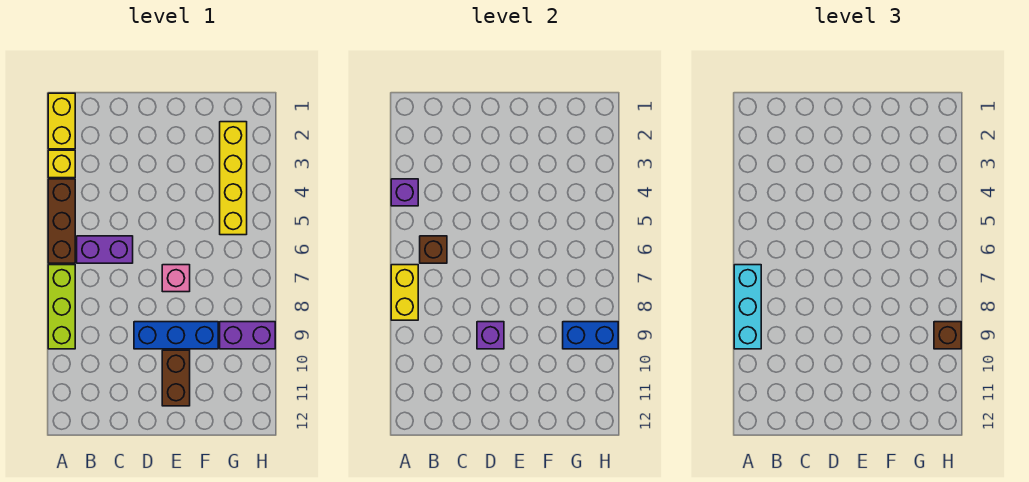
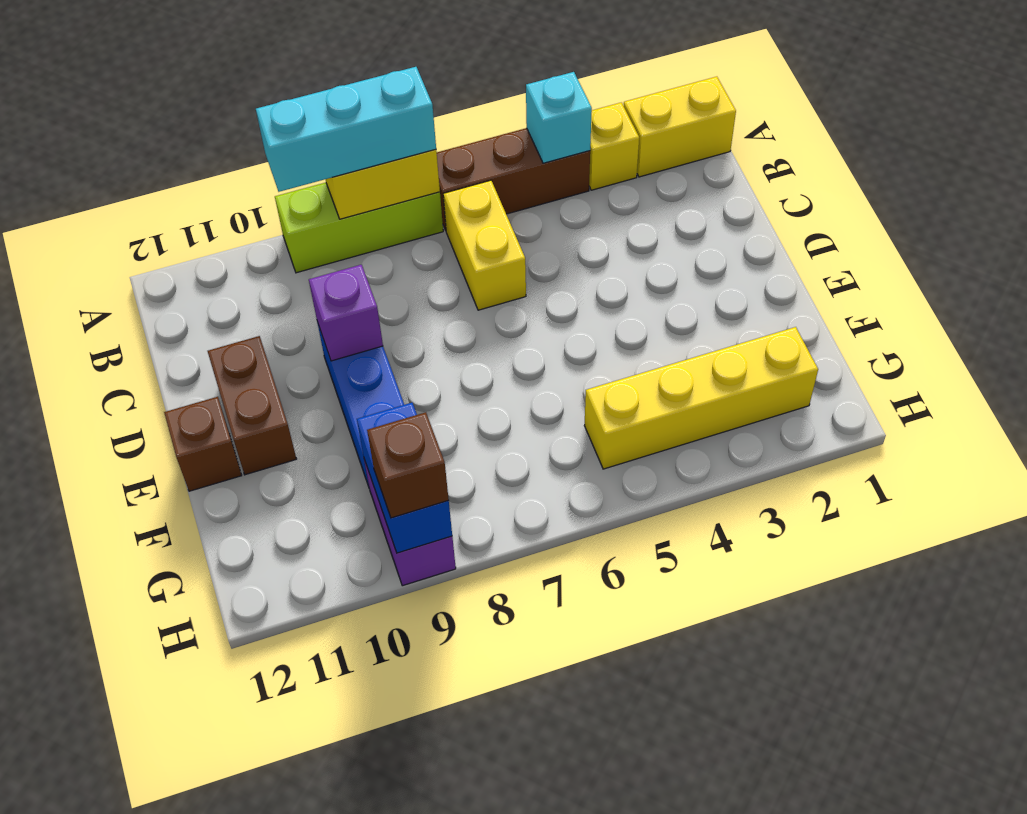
purple 1x1 brick [391,179,418,206] -> cyan 1x1 brick [526,72,592,163]
purple 1x2 brick [77,236,133,263] -> yellow 1x2 brick [443,180,526,310]
brown 1x1 brick [420,236,447,263] -> brown 1x1 brick moved to [164,397,242,491]
pink 1x1 brick [162,265,190,292] -> none
brown 1x2 brick [162,350,190,406] -> brown 1x2 brick turned to [208,336,296,475]

